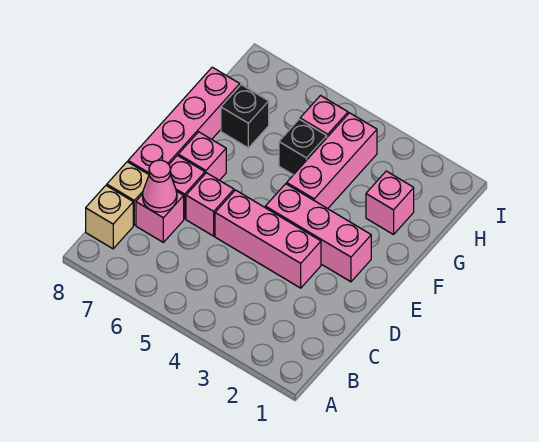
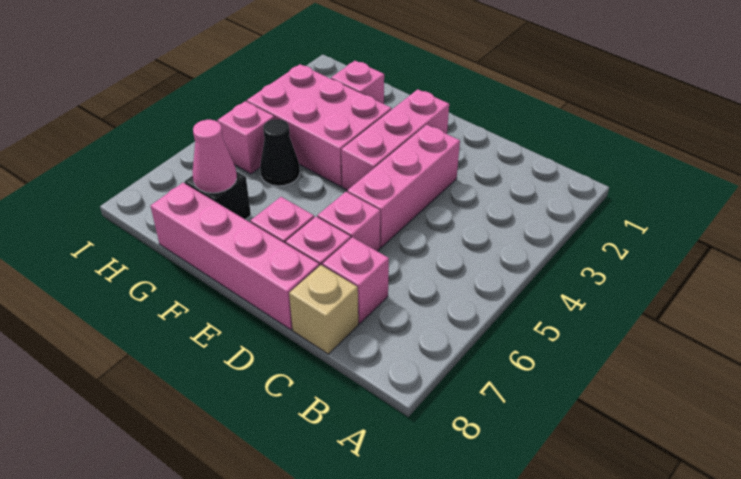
tan 1x1 brick [86,186,133,249] -> none
pink 1x1 cone [143,160,177,212] -> pink 1x1 cone moved to [192,120,237,193]
pink 1x3 brick [287,113,377,209] -> pink 2x3 brick [247,64,392,187]
black 1x1 brick [279,119,327,175] -> black 1x1 cone [260,119,300,186]

